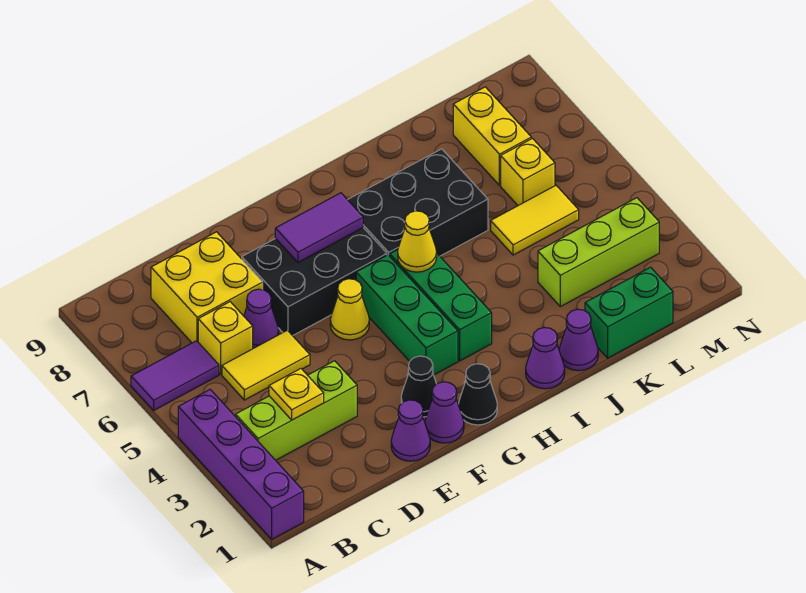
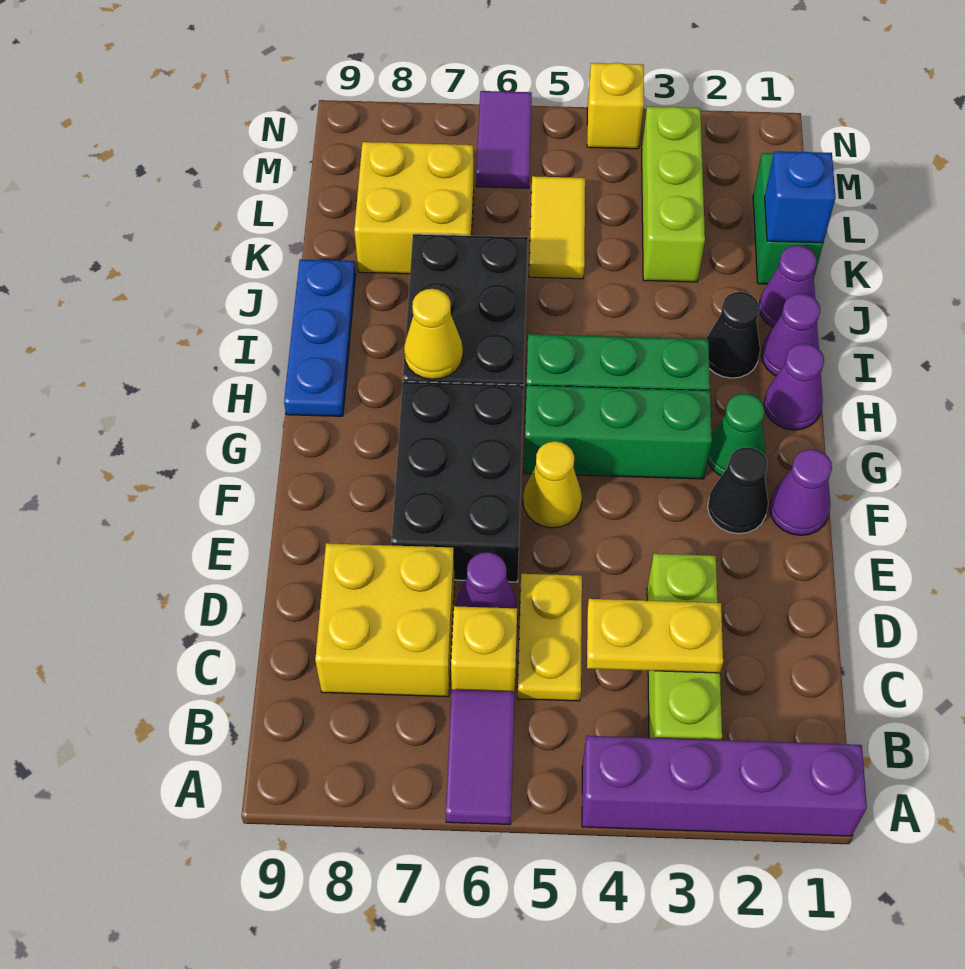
yellow 1x1 plate [269,369,324,420] -> yellow 1x2 plate [587,599,723,673]
yellow 1x2 tile [222,330,310,400] -> yellow 1x2 plate [518,574,582,701]
purple 1x1 cone [391,400,430,461] -> purple 1x1 cone moved to [764,344,824,430]
purple 1x2 tile [275,193,363,262] -> purple 1x2 tile moved to [476,91,532,188]
black 1x1 cone [458,364,497,425] -> black 1x1 cone moved to [706,292,760,378]
none -> green 1x1 cone [708,394,765,476]
yellow 1x1 cone [398,211,437,272] -> yellow 1x1 cone moved to [404,289,463,379]
none -> blue 1x3 plate [284,259,356,416]
none -> blue 1x1 brick [765,151,836,243]
yellow 1x1 brick [501,139,555,205] -> yellow 1x1 brick moved to [587,63,644,149]
yellow 1x2 brick [453,87,531,185] -> yellow 2x2 brick [354,142,474,274]

